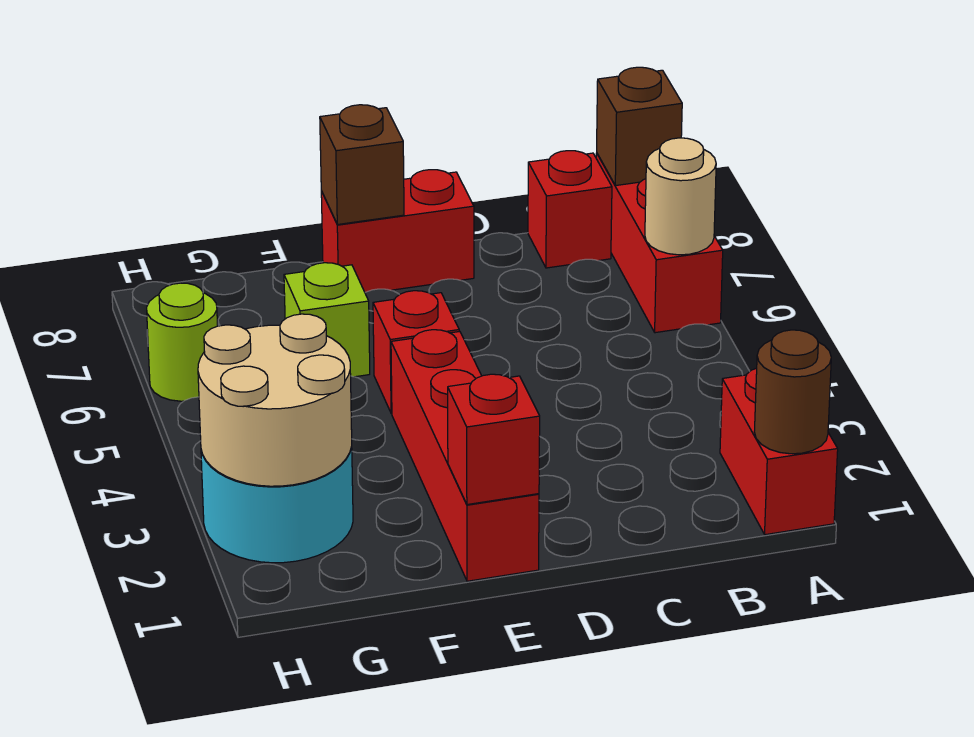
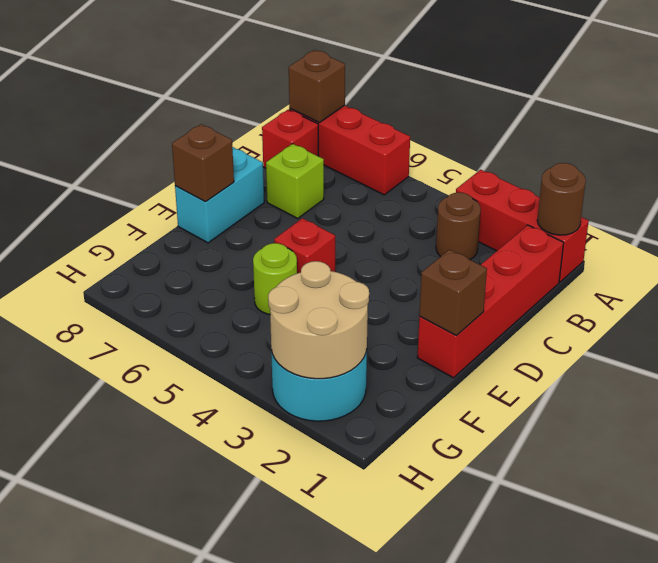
red 1x2 brick [720,368,838,535] -> red 1x3 brick [456,170,589,282]
tan 1x1 round brick [645,138,716,255] -> none
none -> brown 1x1 round brick [436,192,481,260]
red 1x2 brick [321,170,474,292] -> cyan 1x2 brick [175,147,264,243]
red 1x4 brick [391,330,539,581] -> red 1x4 brick turned to [417,225,564,378]
red 1x1 brick [448,374,540,505] -> brown 1x1 brick [419,250,487,336]
lime 1x1 brick [284,263,370,377] -> lime 1x1 brick moved to [266,144,324,218]
lime 1x1 round brick [147,283,217,401] -> lime 1x1 round brick moved to [253,243,297,315]

